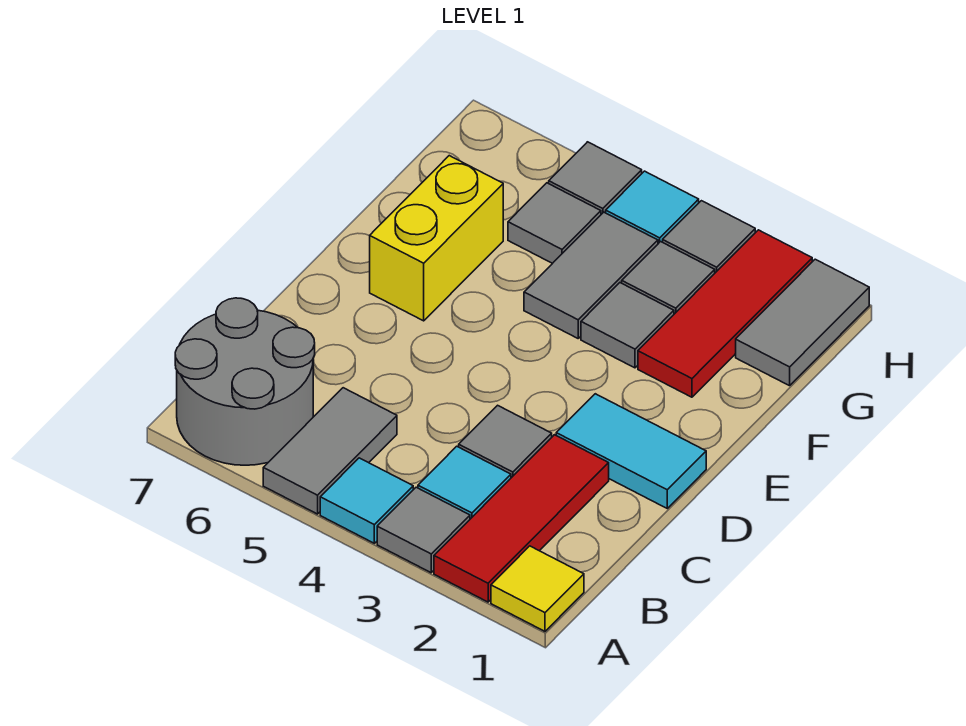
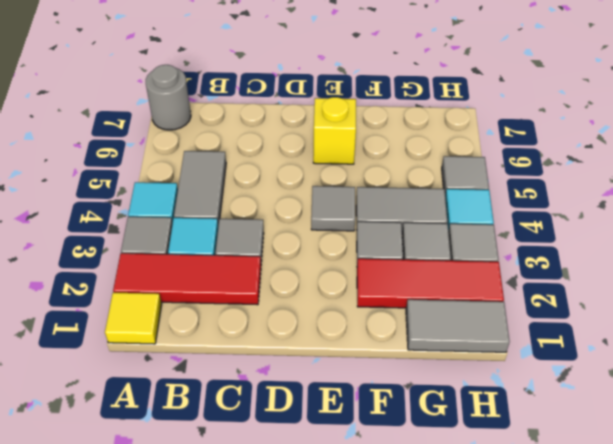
grey 1x2 tile [263,388,397,514] -> grey 1x2 tile turned to [174,151,226,226]
grey 2x2 round brick [175,298,315,465] -> grey 1x1 round brick [146,65,191,130]
cyan 1x2 tile [556,394,706,508] -> none
yellow 1x2 brick [370,156,503,321] -> yellow 1x1 brick [313,97,356,164]
grey 1x1 tile [508,183,601,263] -> grey 1x1 tile moved to [311,186,355,231]

